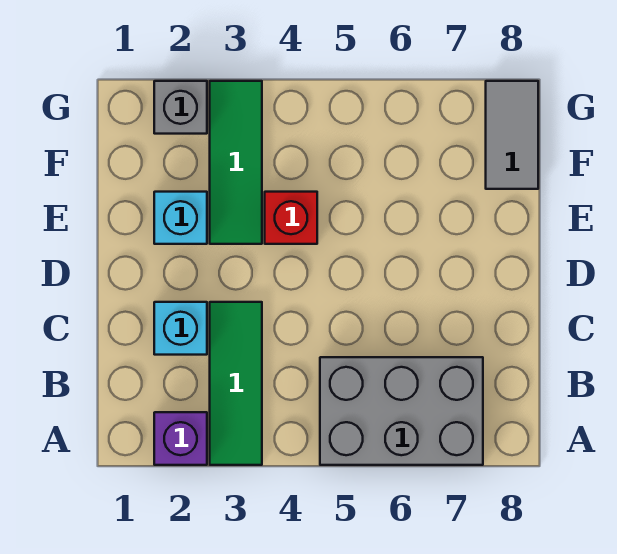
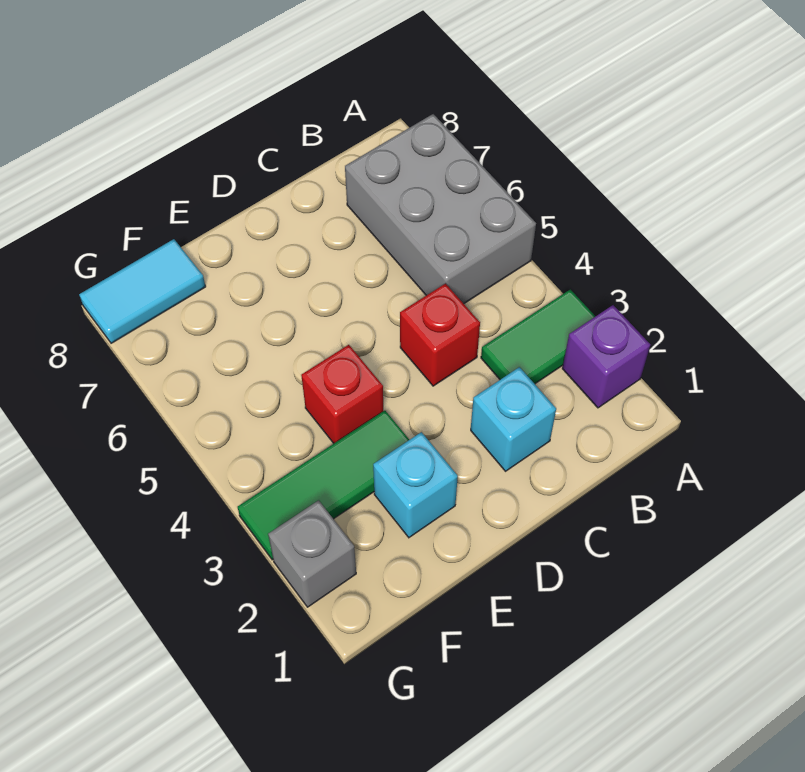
green 1x3 tile [210,302,262,465] -> green 1x2 tile [481,289,595,384]
none -> red 1x1 brick [400,284,480,386]
grey 1x2 tile [486,81,538,189] -> cyan 1x2 tile [79,239,206,343]

